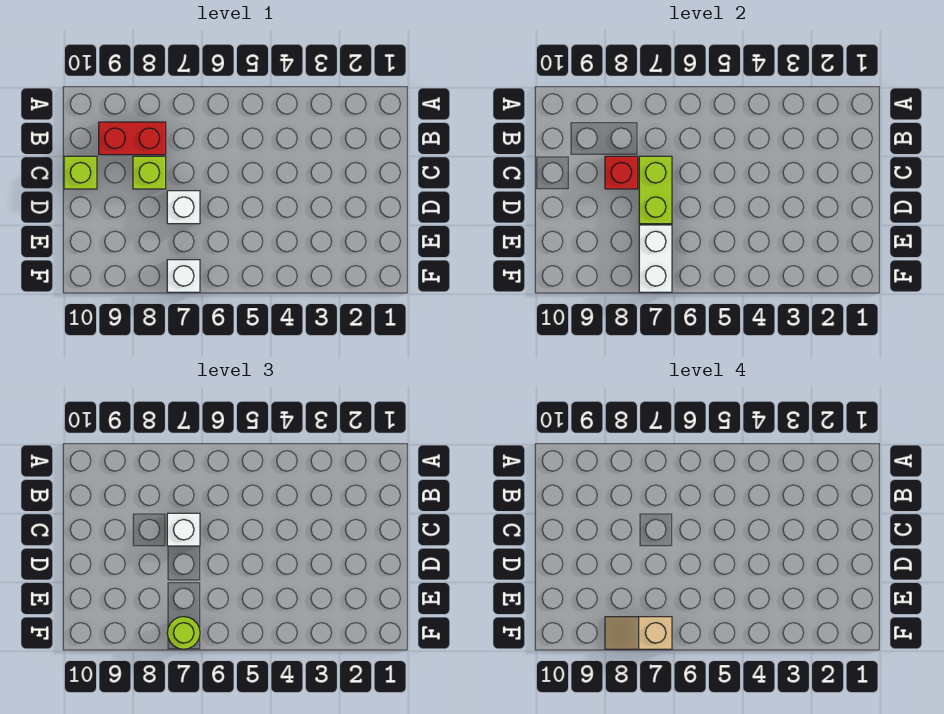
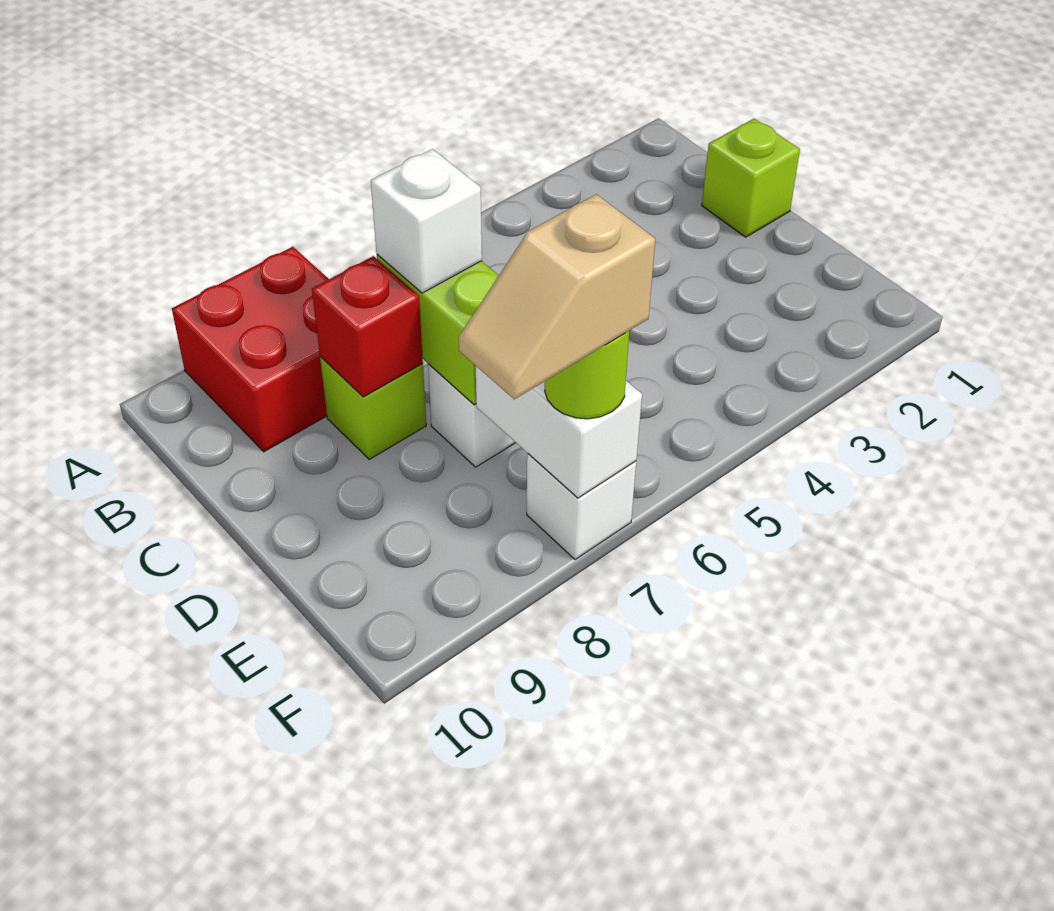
red 1x2 brick [99,122,166,155] -> red 2x2 brick [172,247,329,452]
lime 1x1 brick [64,156,97,189] -> lime 1x1 brick moved to [702,118,800,237]

